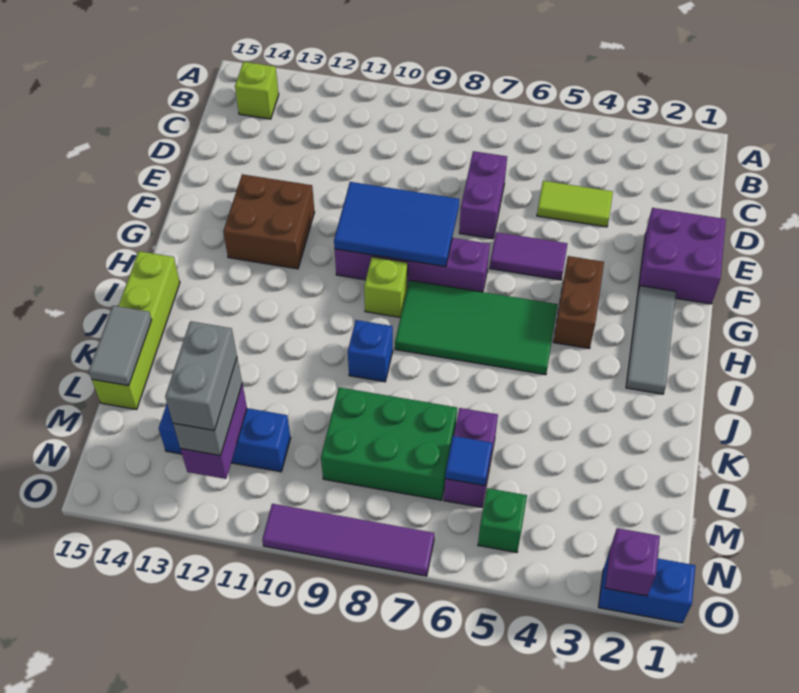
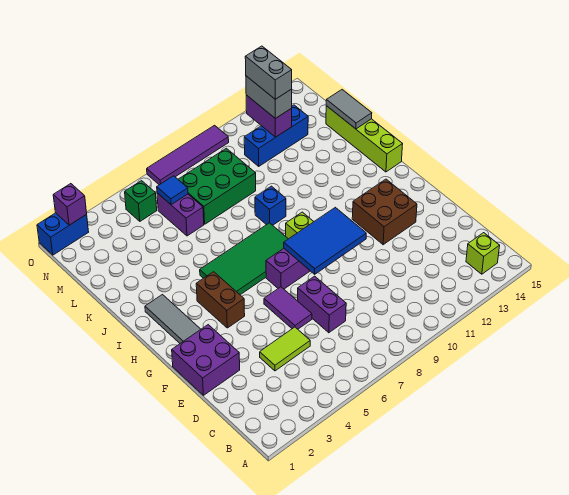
purple 1x2 tile [490,232,567,280] -> purple 1x2 tile turned to [264,287,312,329]

